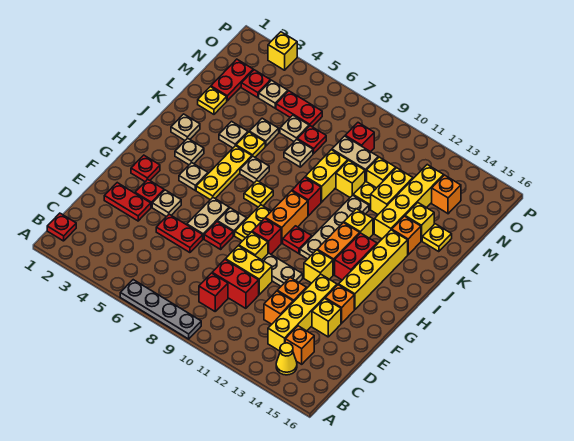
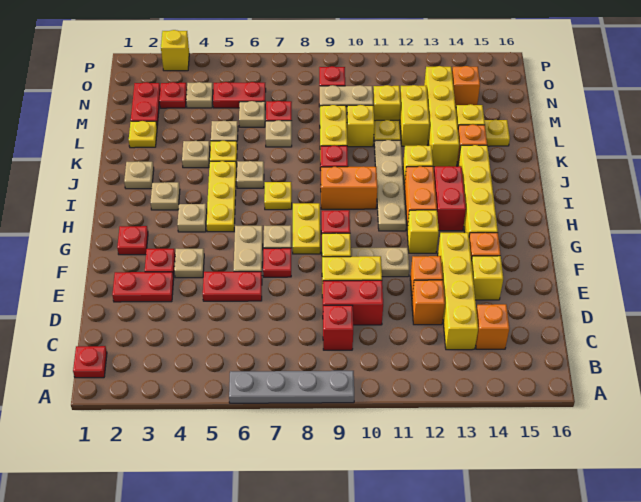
yellow 1x1 cone [276,343,297,375] -> none
orange 1x2 brick [265,191,308,243] -> orange 1x2 brick turned to [321,166,378,209]
red 1x1 plate [283,226,312,254] -> none

